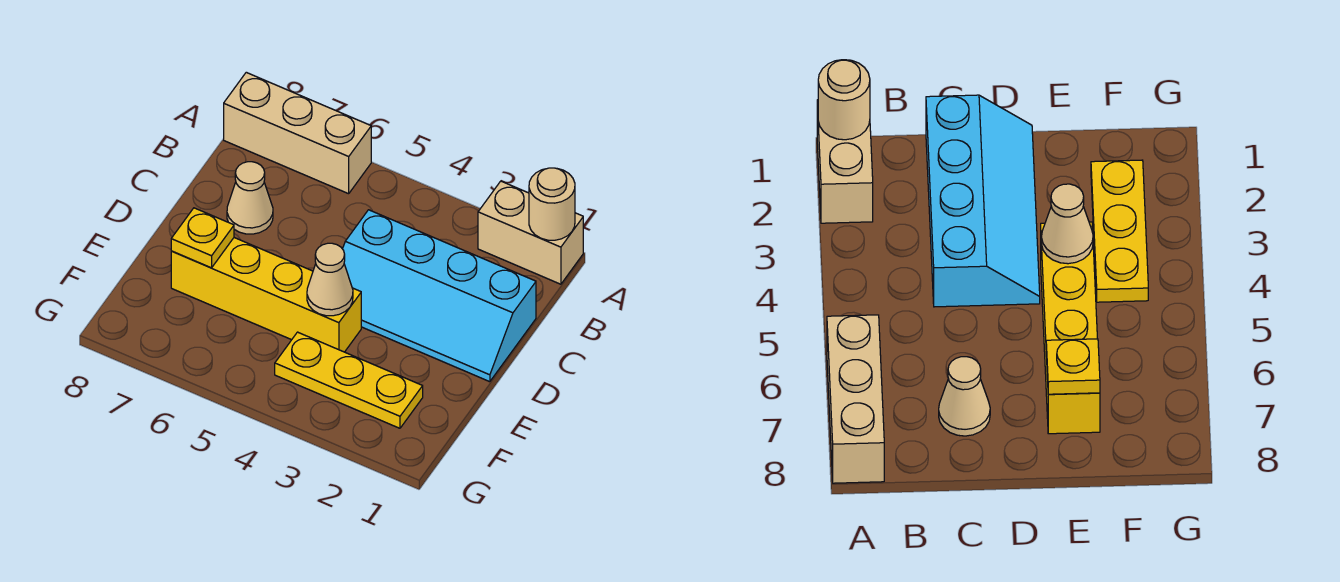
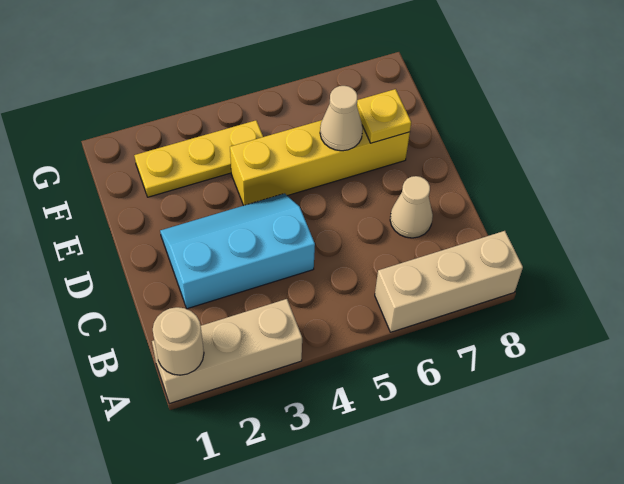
tan 1x2 brick [478,181,583,284] -> tan 1x3 brick [152,299,302,404]
cyan 2x4 slope [343,210,536,382] -> cyan 2x3 slope [160,193,315,309]
tan 1x1 cone [307,243,353,316] -> tan 1x1 cone moved to [320,86,363,151]

